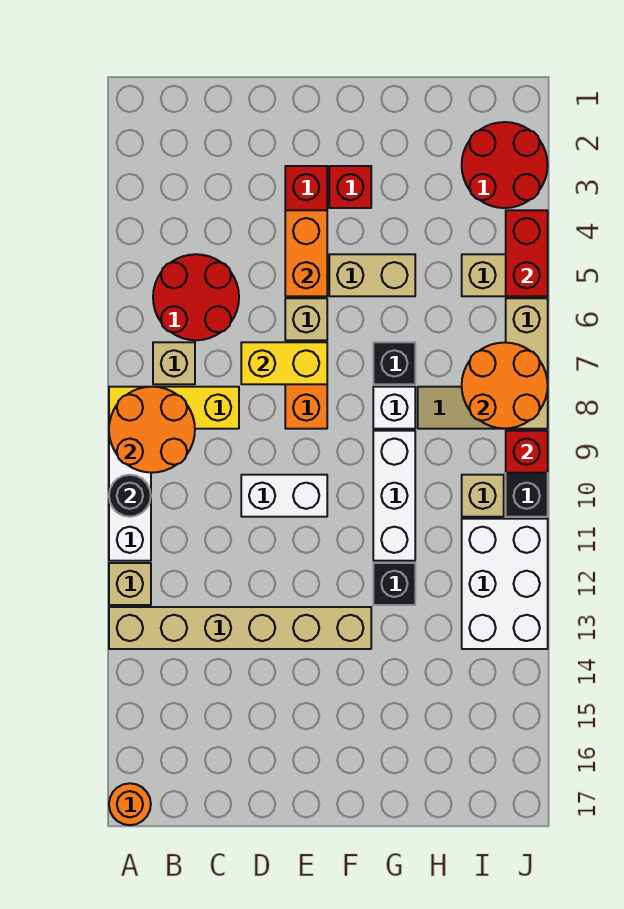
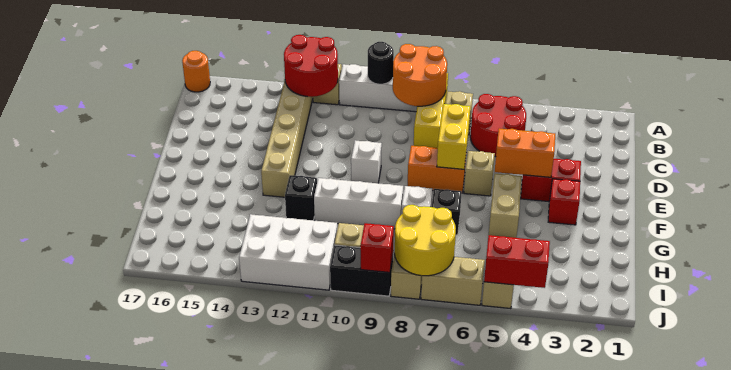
white 1x2 brick [241,475,327,517] -> white 1x1 brick [351,140,382,183]
red 2x2 round brick [462,122,548,208] -> red 2x2 round brick moved to [284,35,338,97]
orange 2x2 round brick [462,343,548,429] -> yellow 2x2 round brick [395,205,456,276]

